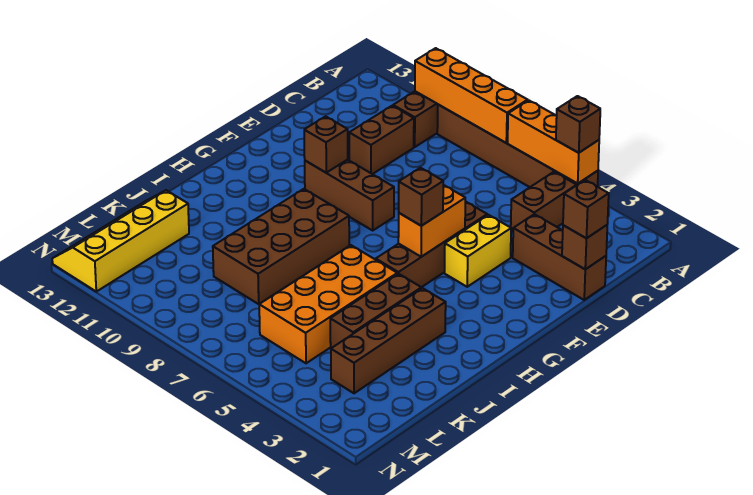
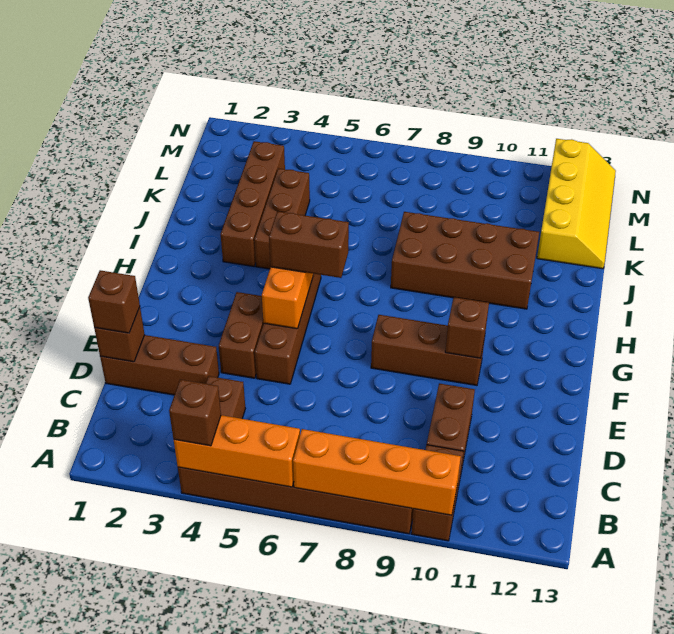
yellow 1x2 brick [445,215,511,287] -> brown 1x2 brick [219,292,263,378]
brown 1x1 brick [399,168,443,226] -> brown 1x2 brick [269,211,349,278]
brown 2x4 brick [213,189,349,304] -> brown 2x4 brick turned to [391,212,539,309]
orange 2x4 brick [259,245,397,363] -> none

